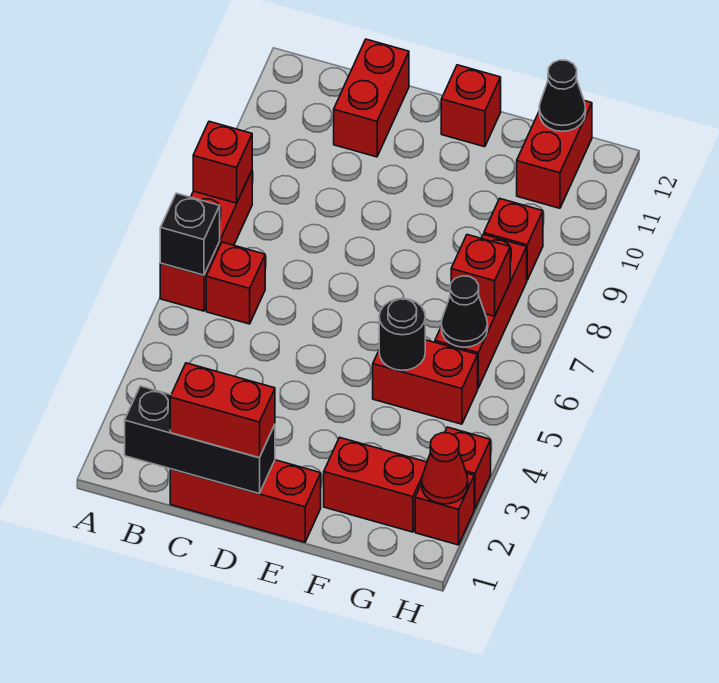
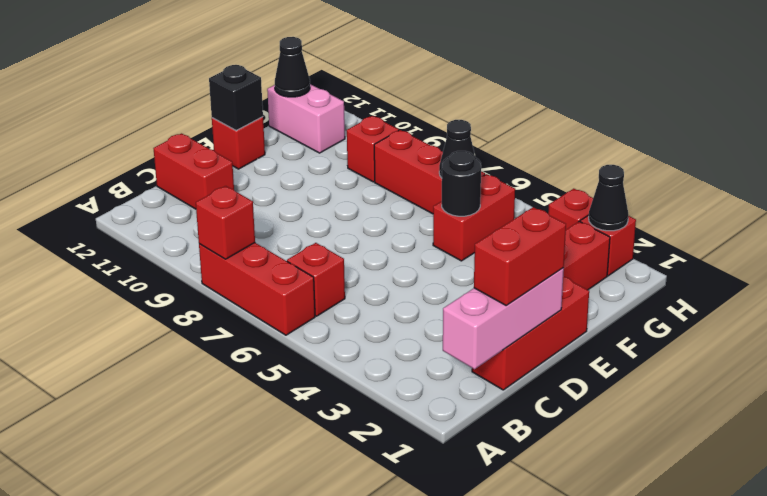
black 1x1 brick [160,193,220,275] -> black 1x1 brick moved to [209,65,263,131]
black 1x3 brick [125,386,275,494] -> pink 1x3 brick [443,268,564,369]
red 1x1 brick [451,235,510,316] -> none
red 1x2 brick [517,101,592,208] -> pink 1x2 brick [267,84,345,153]
red 1x1 cone [422,433,468,504] -> black 1x1 cone [589,165,628,231]

